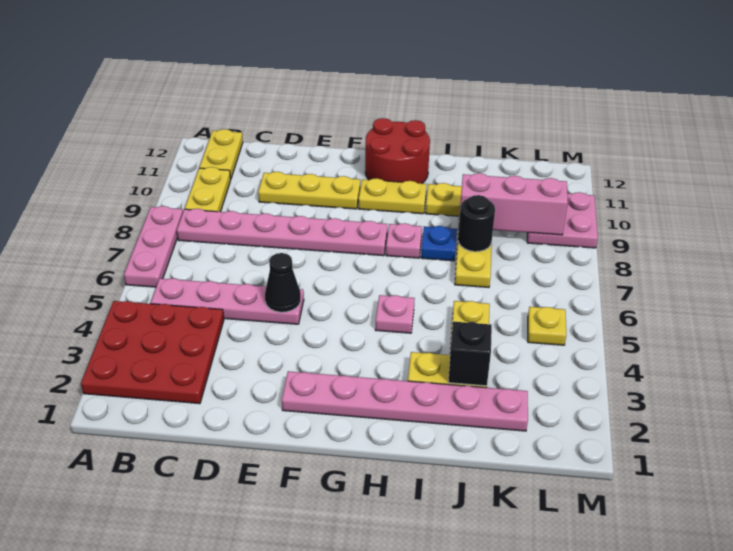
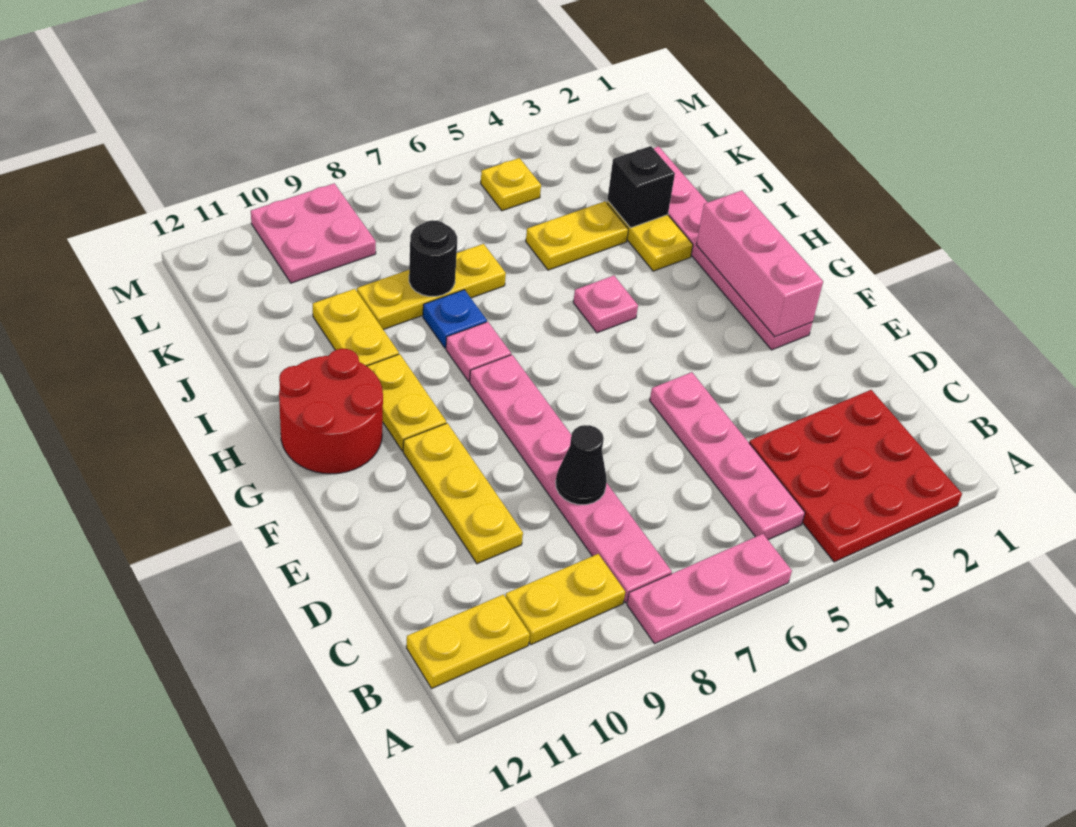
black 1x1 cone [265,253,301,312] -> black 1x1 cone moved to [556,425,607,505]
pink 1x3 brick [459,173,568,235] -> pink 1x3 brick moved to [696,190,823,337]

